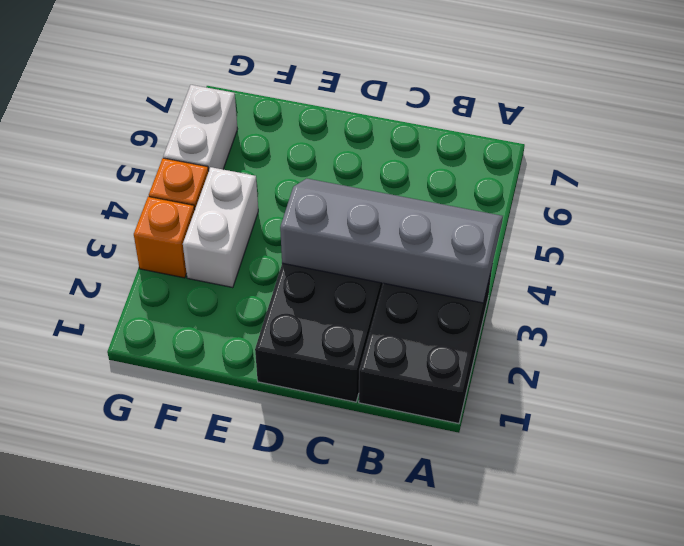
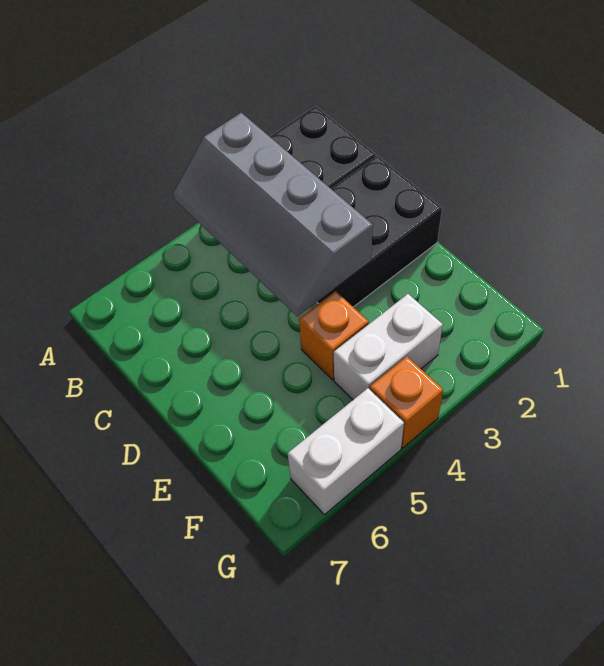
orange 1x1 brick [134,197,195,278] -> orange 1x1 brick moved to [299,291,369,380]

